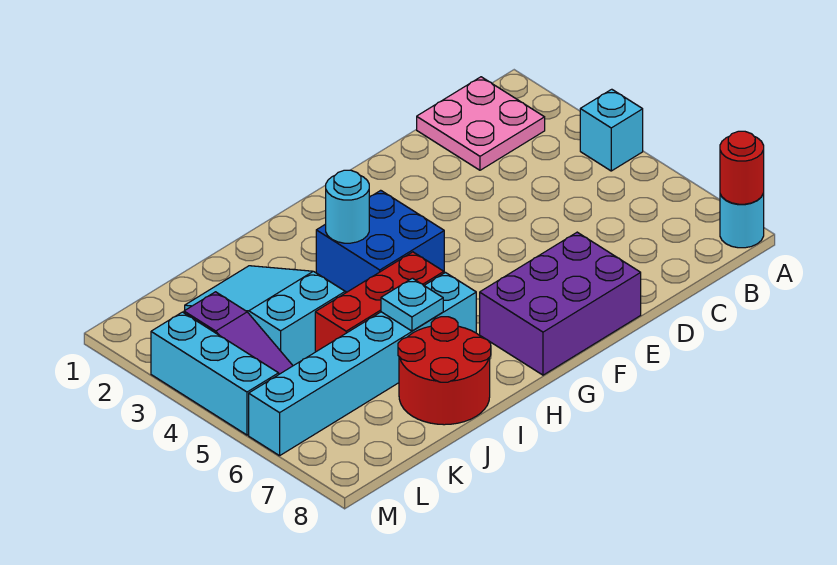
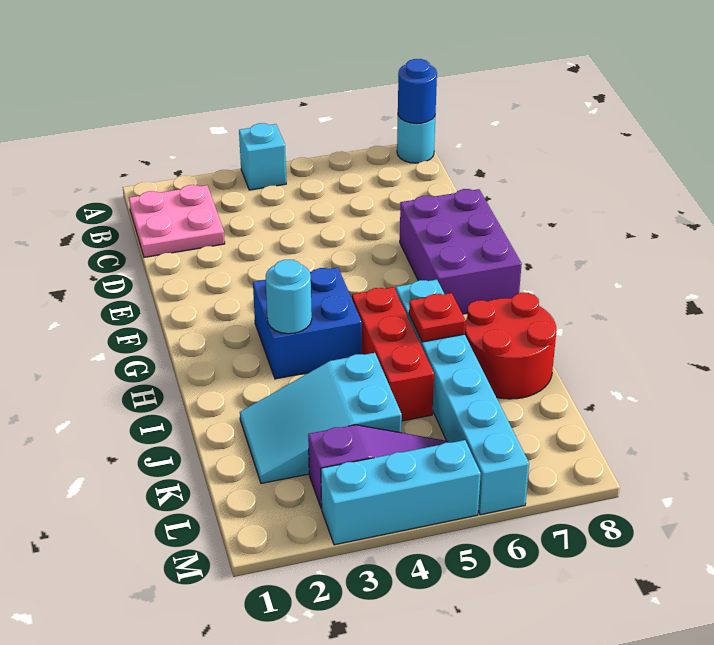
red 1x1 round brick [720,131,764,204] -> blue 1x1 round brick [398,59,437,124]
cyan 1x1 plate [381,278,443,331] -> red 1x1 plate [409,293,466,342]

